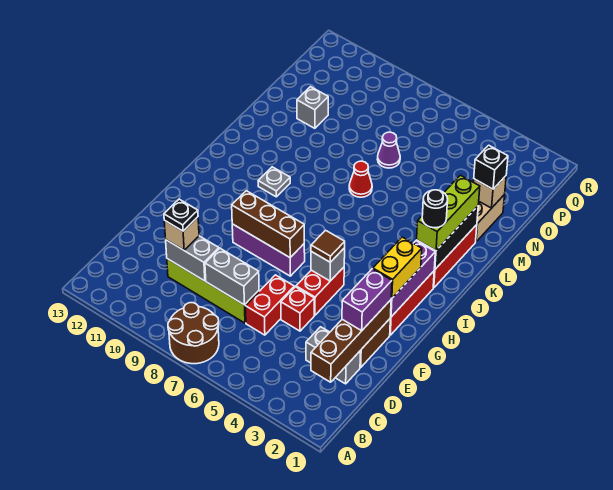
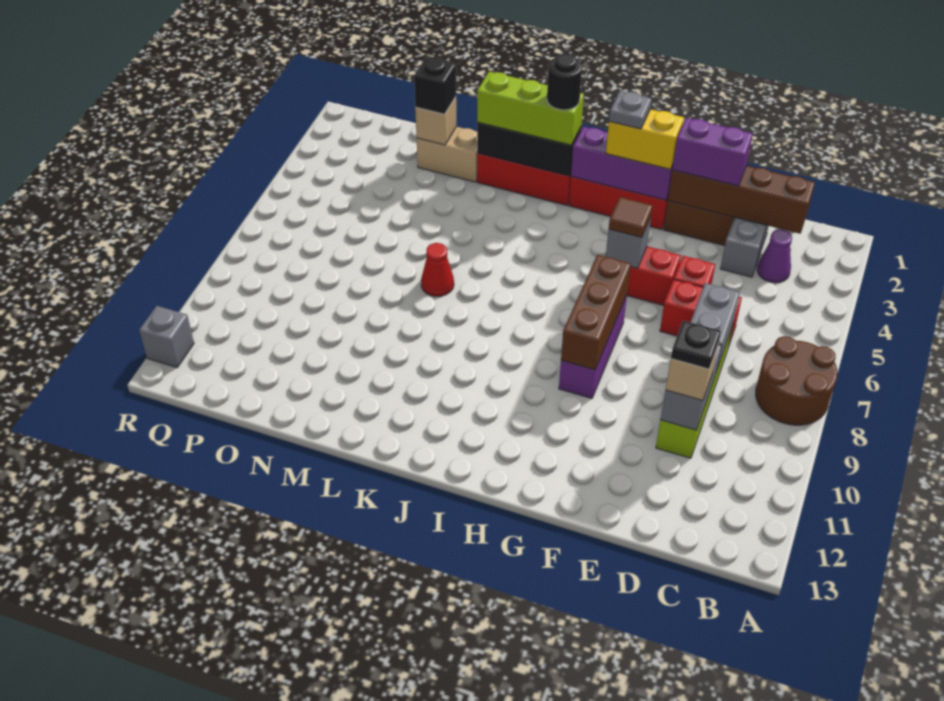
grey 1x1 plate [258,167,290,197] -> grey 1x1 plate moved to [609,91,652,129]
purple 1x1 cone [377,132,400,168] -> purple 1x1 cone moved to [757,229,792,283]
grey 1x1 brick [297,87,328,128] -> grey 1x1 brick moved to [139,306,194,367]

